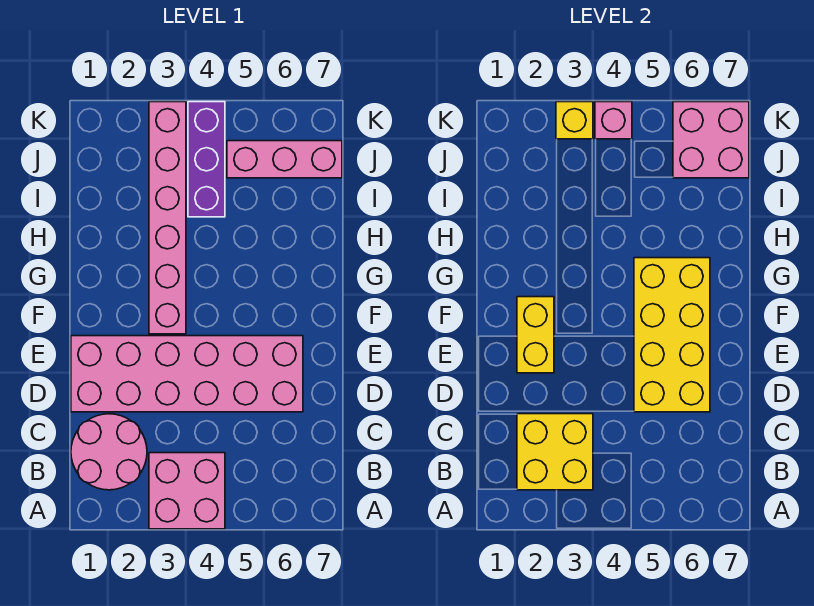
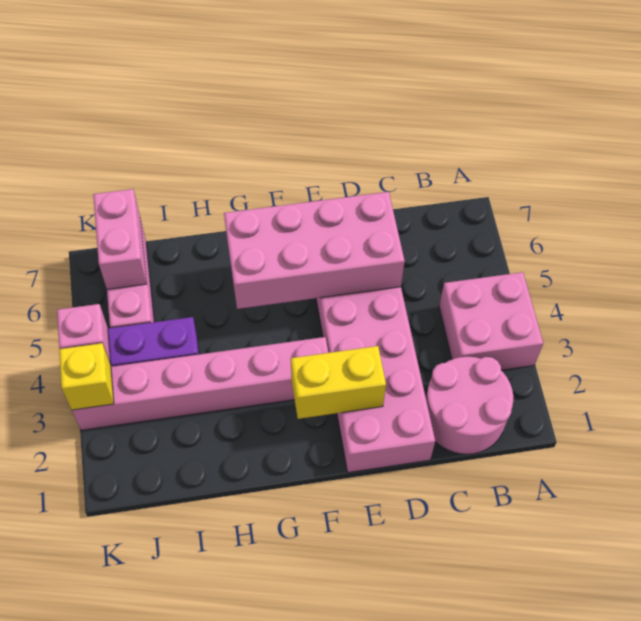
yellow 2x2 brick [517,414,593,490] -> none
yellow 2x4 brick [634,258,710,412] -> pink 2x4 brick [224,192,405,309]
pink 2x2 brick [673,102,749,178] -> pink 1x2 brick [93,189,147,289]

